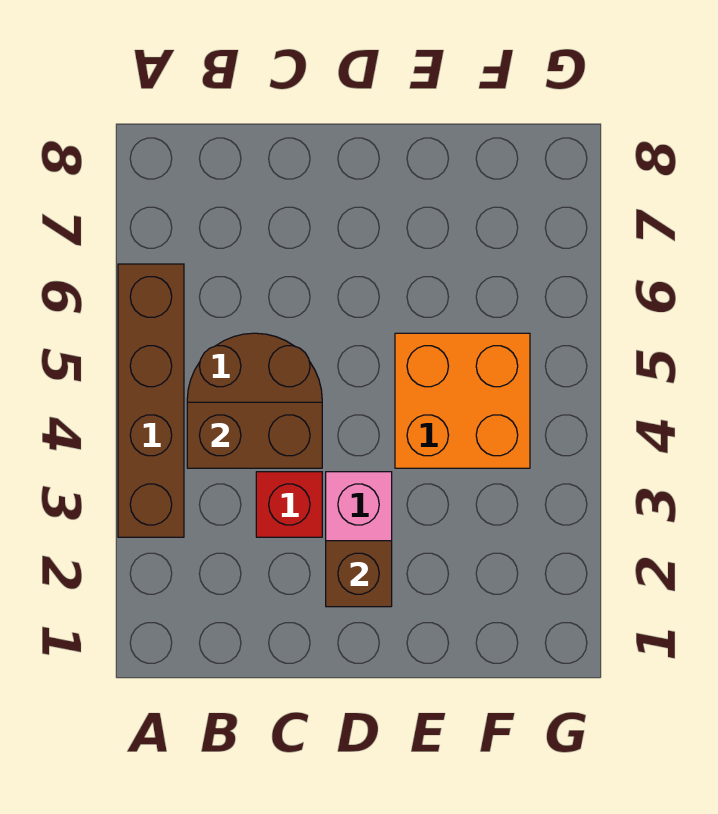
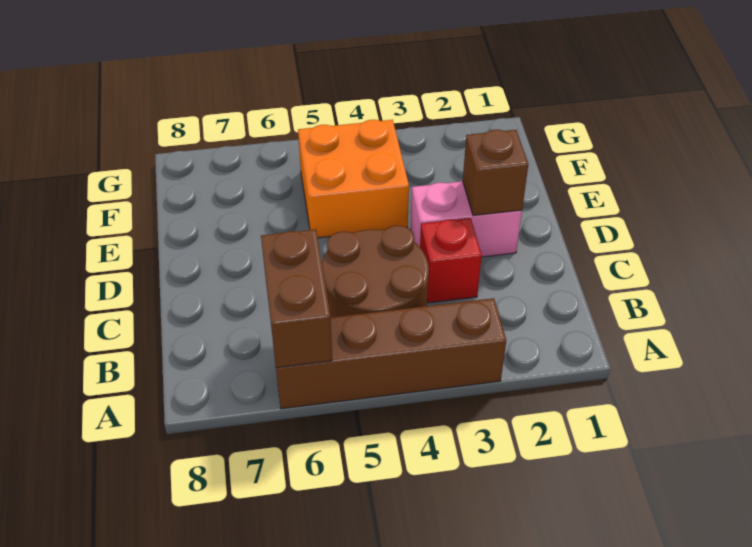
brown 1x2 brick [187,402,322,468] -> brown 1x2 brick moved to [261,229,332,368]

